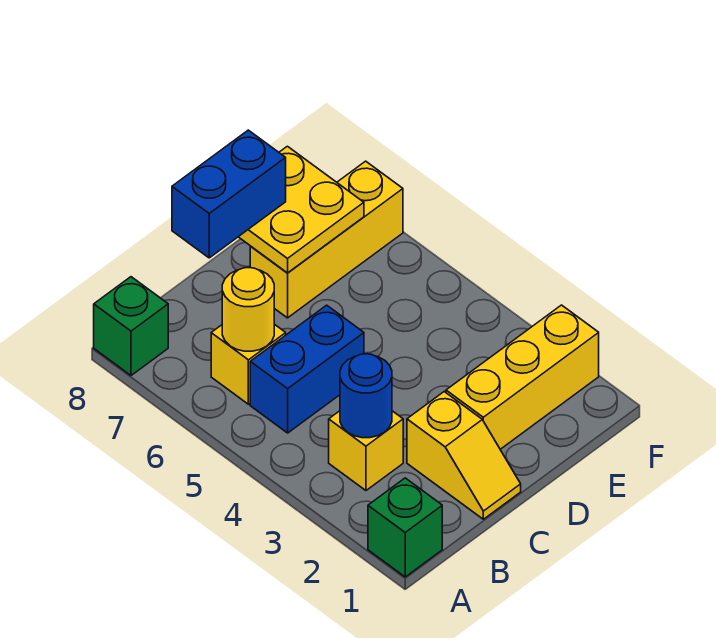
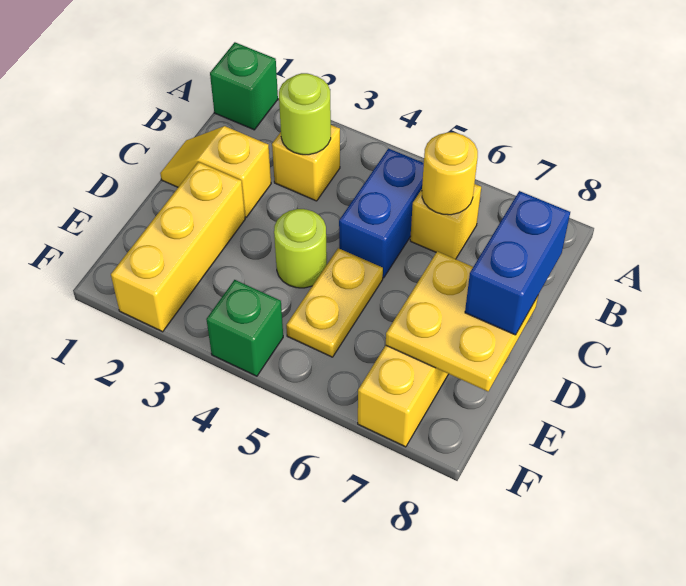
green 1x1 brick [94,277,168,375] -> green 1x1 brick moved to [206,280,283,376]
blue 1x1 round brick [340,354,392,438] -> lime 1x1 round brick [279,73,331,155]
none -> lime 1x1 round brick [274,209,327,288]
none -> yellow 1x2 plate [286,248,383,357]

